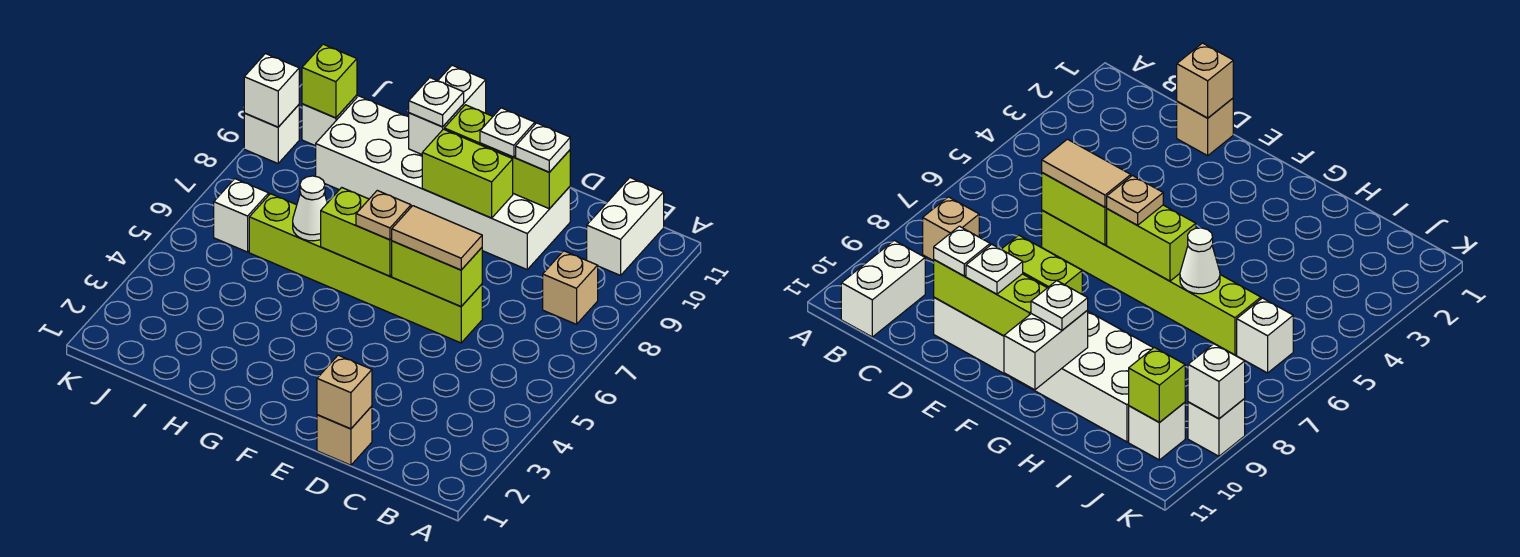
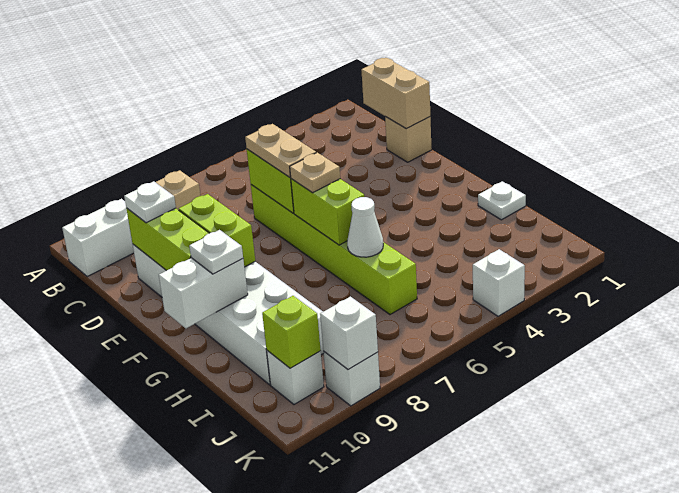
tan 1x1 brick [317,355,372,429] -> tan 1x2 brick [361,58,430,129]
tan 1x2 tile [391,206,482,270] -> tan 1x2 plate [245,124,316,177]
white 1x1 plate [480,108,535,157] -> white 1x1 plate moved to [478,181,526,220]
white 1x1 brick [214,179,269,252] -> white 1x1 brick moved to [473,249,525,316]

